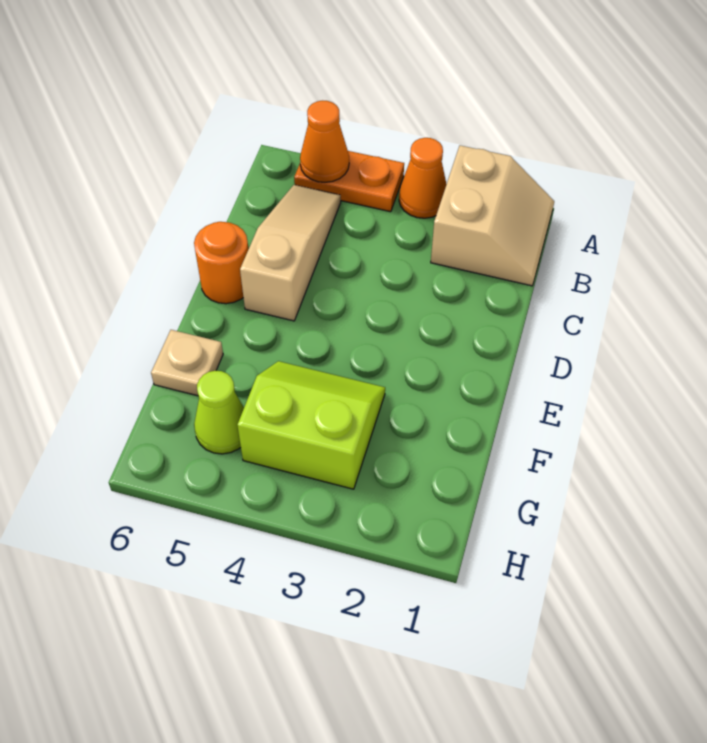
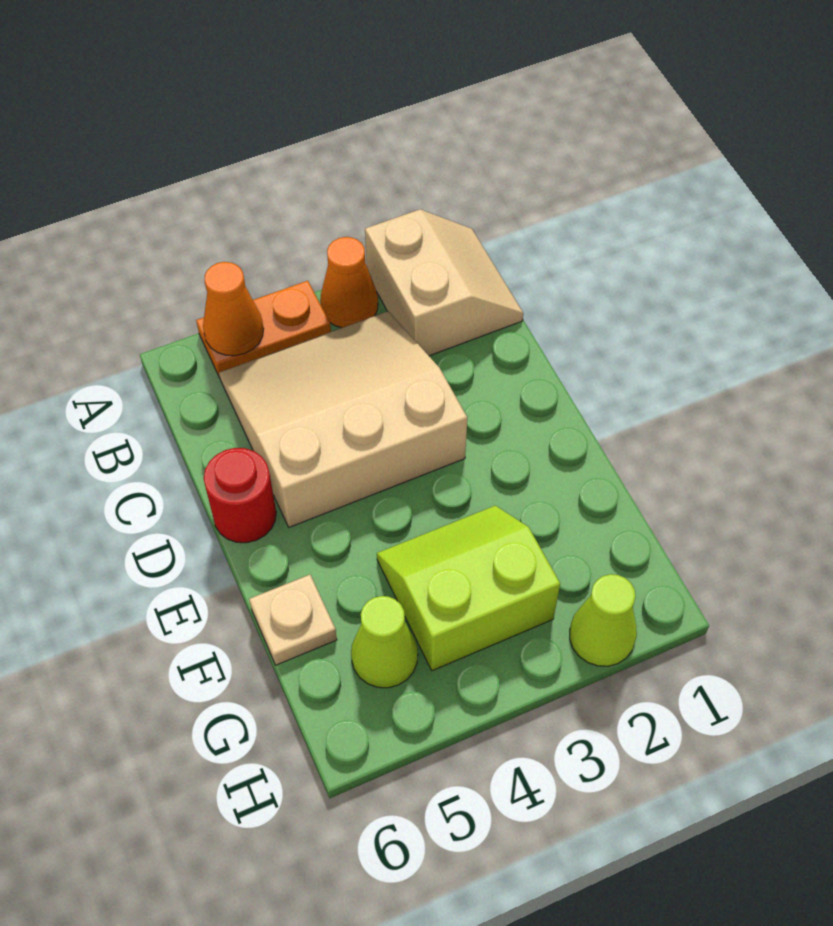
tan 1x3 slope [240,185,341,321] -> tan 3x3 slope [219,311,467,527]
orange 1x1 round brick [194,222,248,304] -> red 1x1 round brick [204,448,276,543]
none -> lime 1x1 cone [570,574,637,666]

